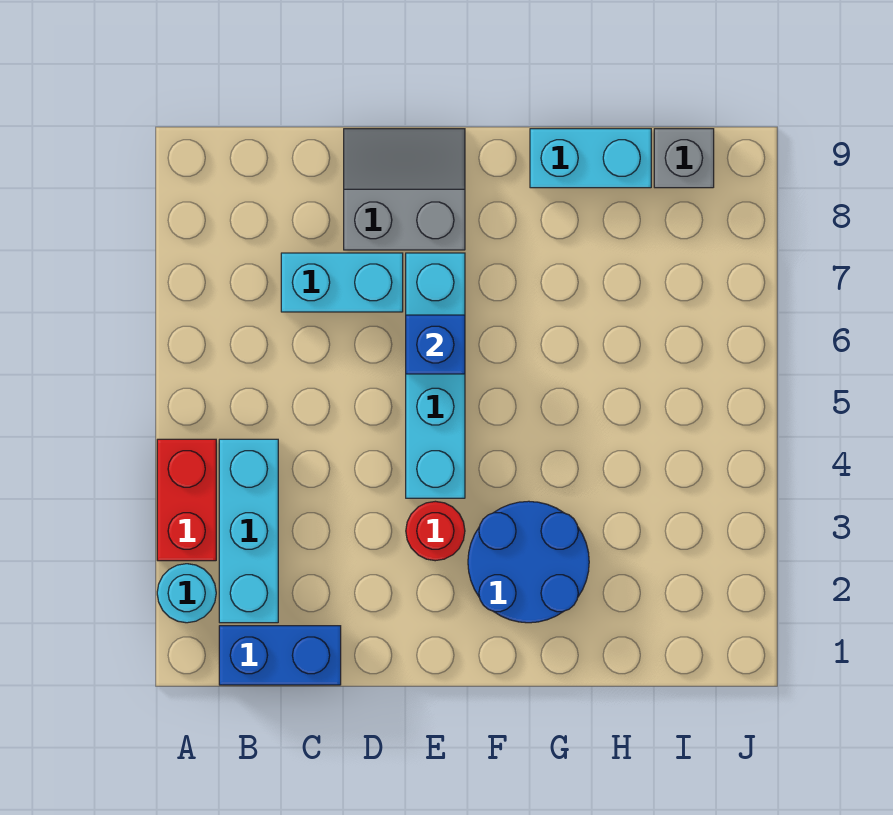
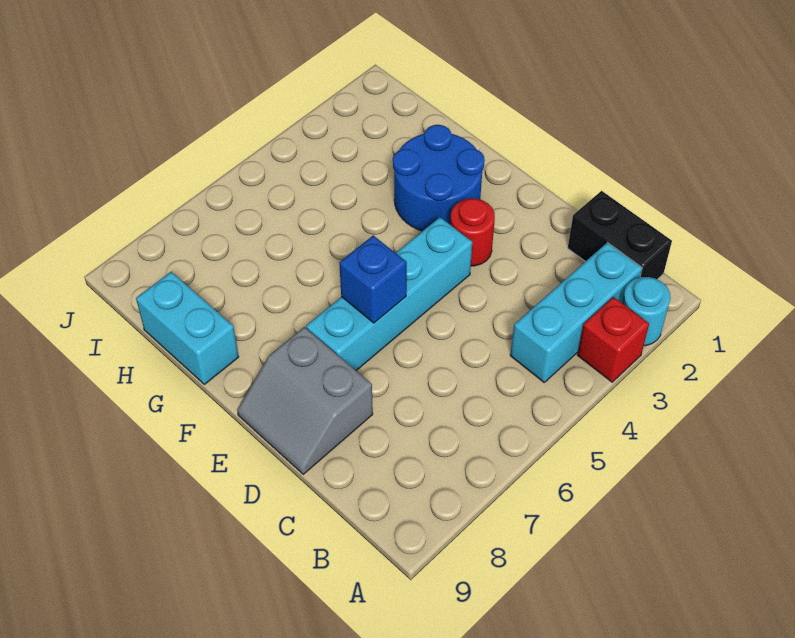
red 1x2 brick [157,439,216,561] -> red 1x1 brick [577,297,649,382]
blue 1x2 brick [219,626,341,685] -> black 1x2 brick [568,191,672,279]
cyan 1x2 brick [281,253,403,312] -> none
grey 1x1 brick [654,129,714,188] -> none

